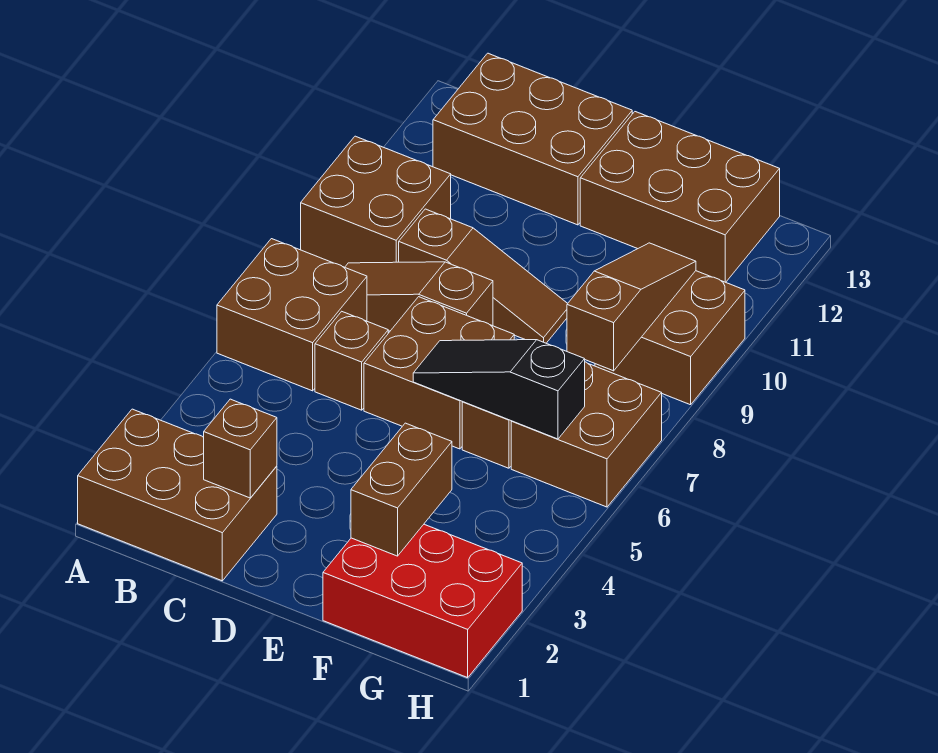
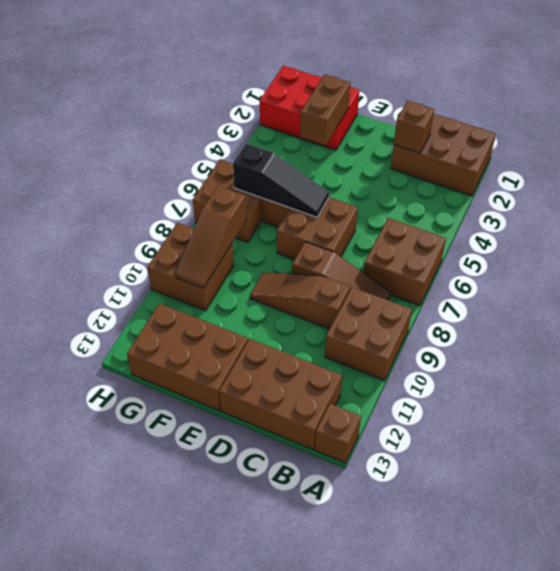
brown 1x1 brick [315,311,388,410] -> brown 1x1 brick moved to [315,404,361,463]

